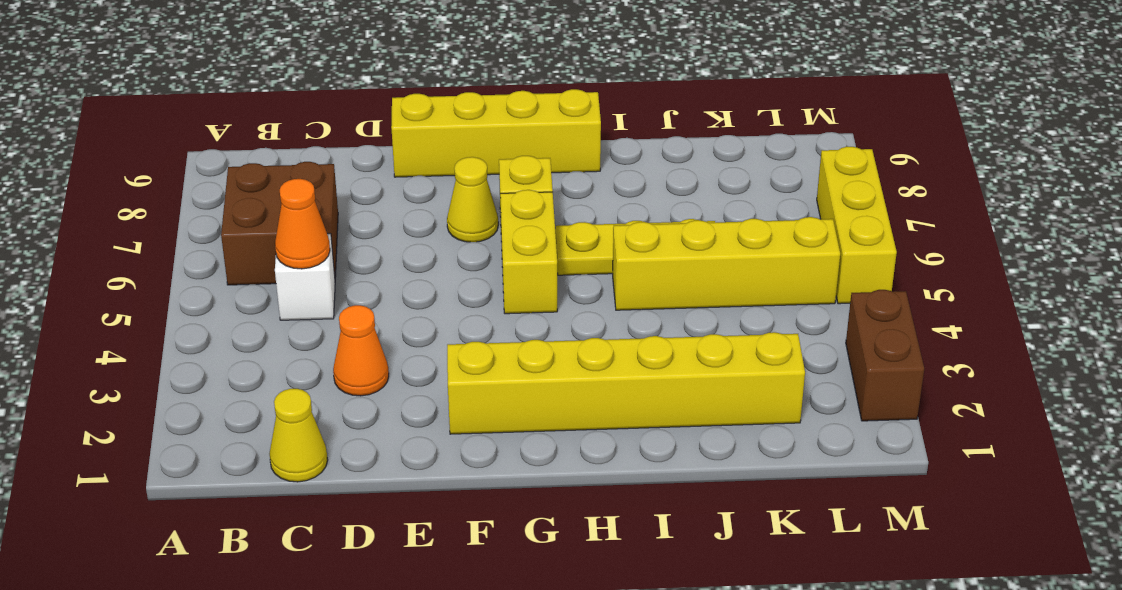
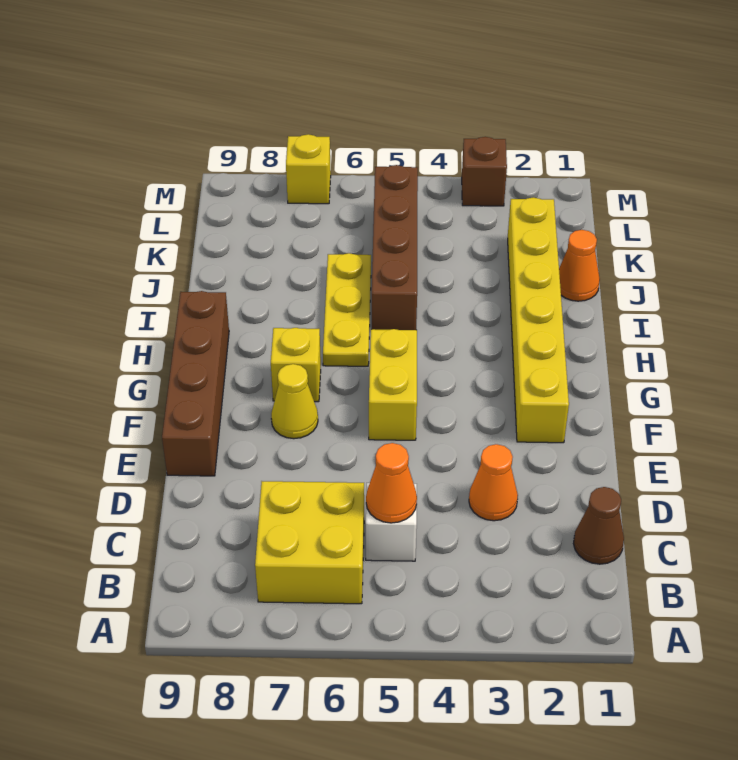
brown 2x2 brick [221,162,338,285] -> yellow 2x2 brick [255,481,364,604]
yellow 1x1 cone [269,389,328,482] -> brown 1x1 cone [574,487,624,564]
yellow 1x4 brick [391,89,601,177] -> brown 1x4 brick [162,291,229,476]
yellow 1x2 brick [500,190,557,314] -> yellow 1x2 brick turned to [369,329,417,440]
yellow 1x4 brick [613,217,840,310] -> brown 1x4 brick [372,165,418,330]
none -> orange 1x1 cone [559,230,600,301]
brown 1x2 brick [846,290,924,421] -> brown 1x1 brick [462,137,507,206]
yellow 1x3 brick [817,147,897,304] -> yellow 1x1 brick [286,134,331,204]

